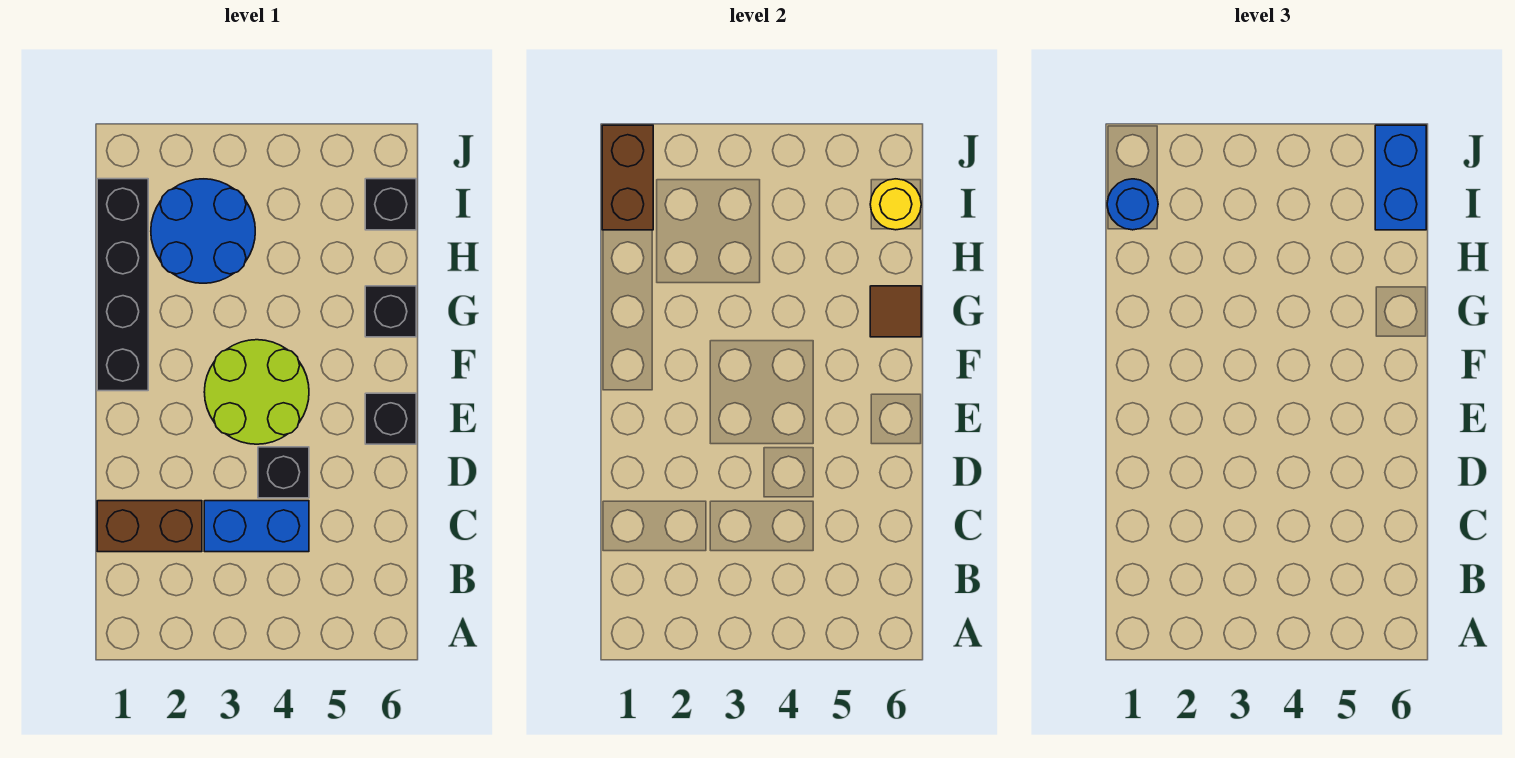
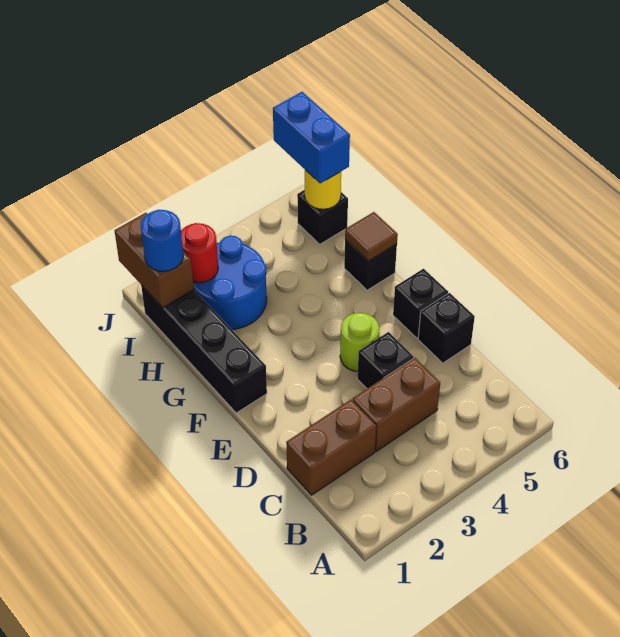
blue 1x2 brick [204,501,309,552] -> brown 1x2 brick [353,358,440,451]
none -> black 1x1 brick [418,293,475,363]
lime 2x2 round brick [204,340,309,444] -> lime 1x1 round brick [340,313,379,371]
none -> red 1x1 round brick [181,223,218,283]

